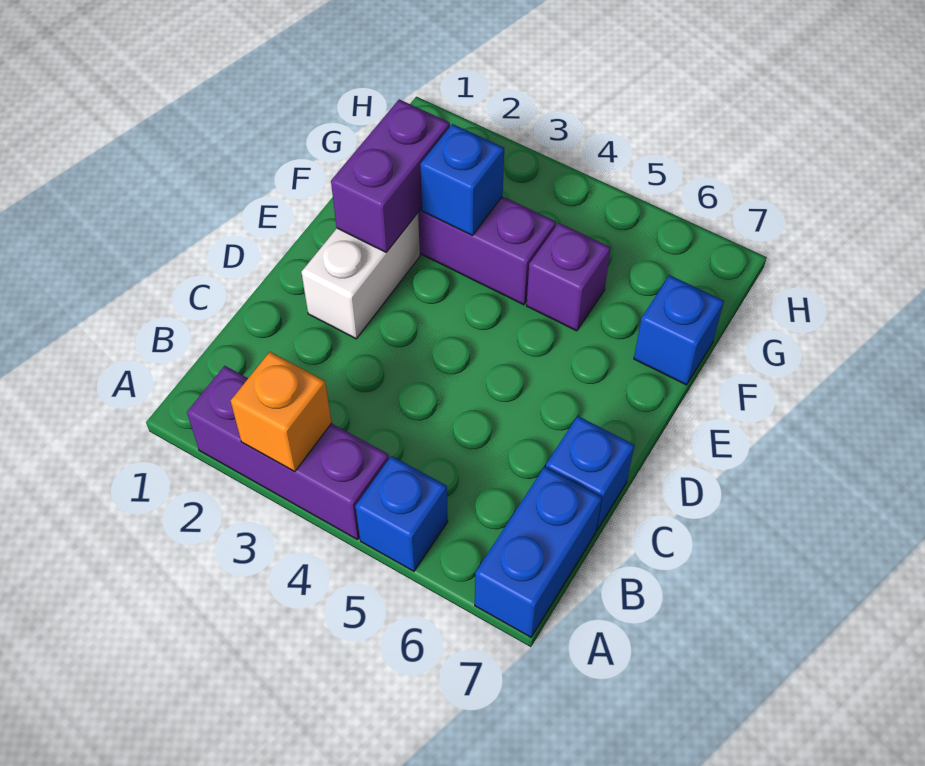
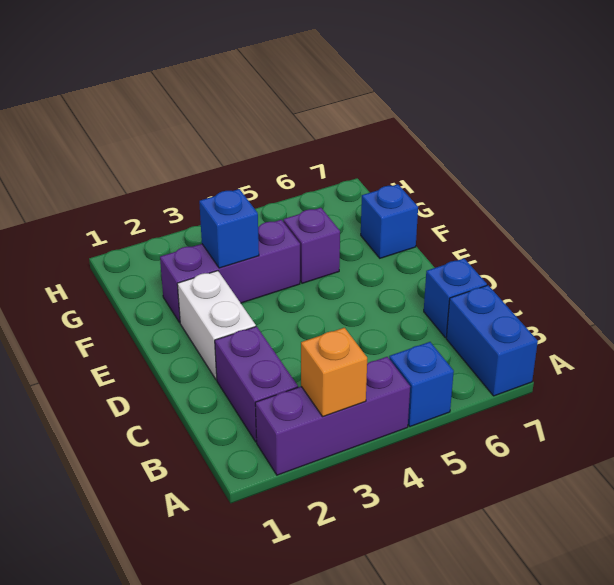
purple 1x2 brick [331,99,450,252] -> purple 1x2 brick moved to [215,326,298,442]

